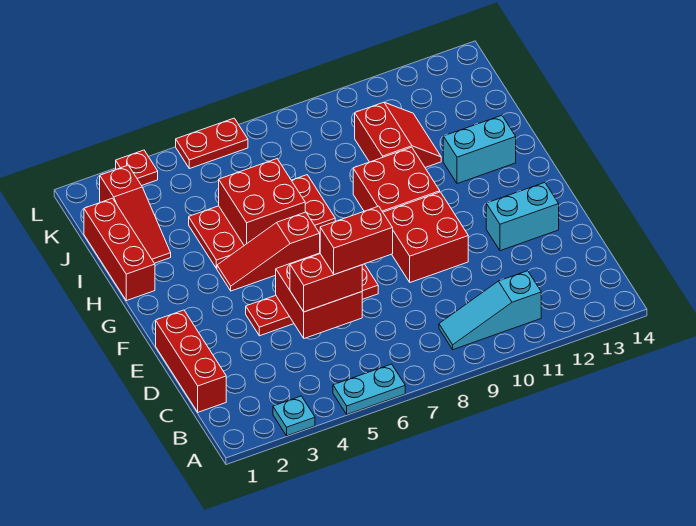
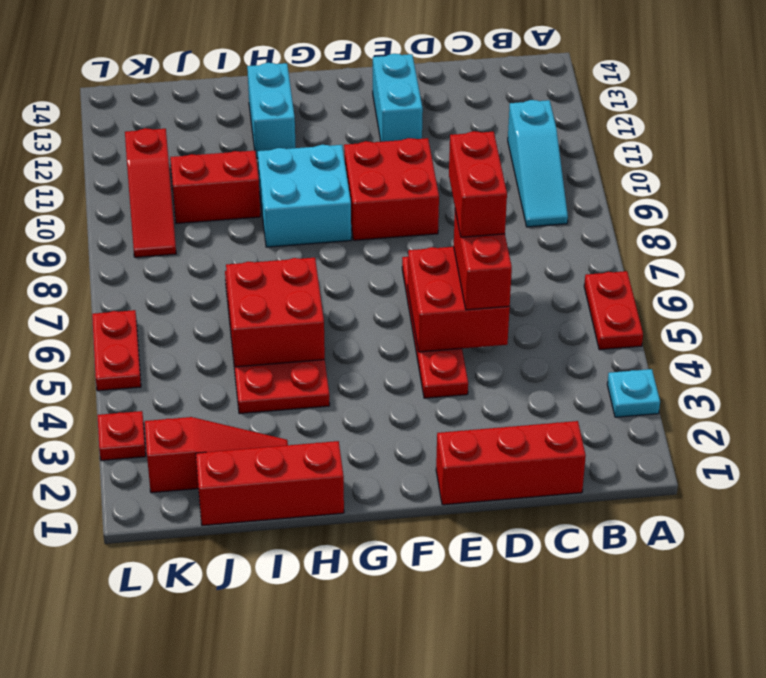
cyan 1x2 plate [333,364,405,414] -> red 1x2 plate [584,271,643,350]
red 1x3 slope [217,212,320,291] -> red 1x3 slope moved to [125,128,176,257]
red 2x2 brick [353,147,440,212] -> cyan 2x2 brick [258,145,351,247]

